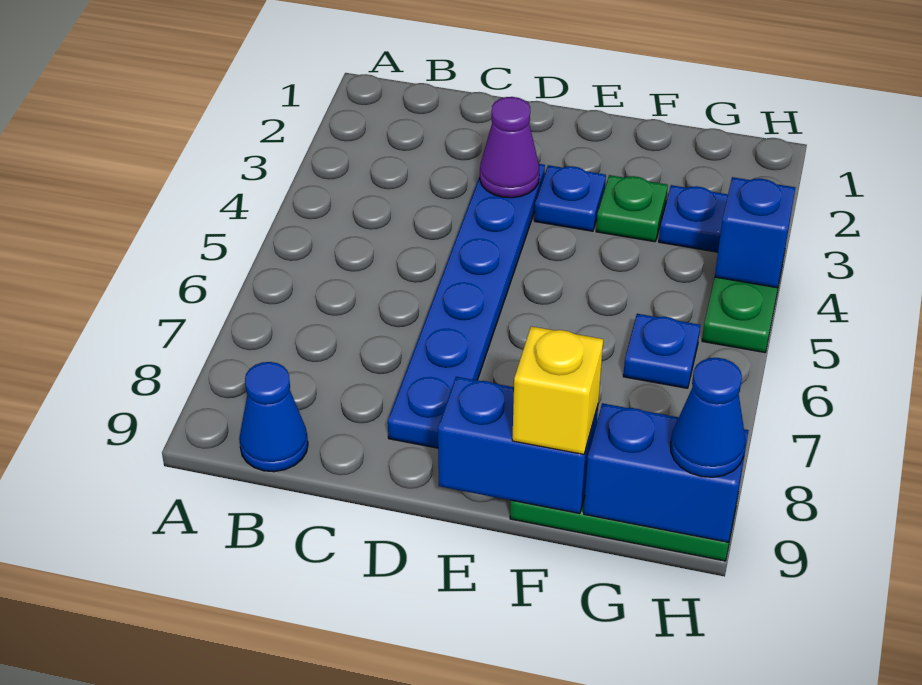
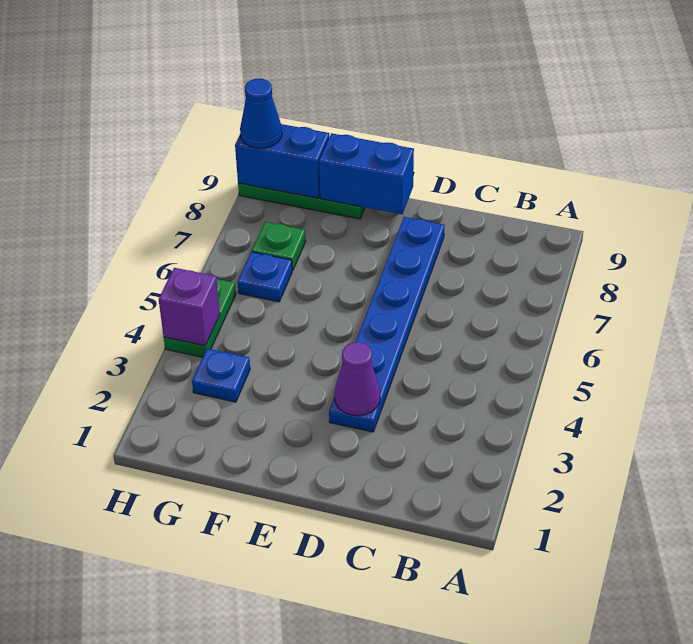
blue 1x1 cone [239,362,308,472] -> none
blue 1x1 plate [534,165,606,231] -> none
green 1x1 plate [596,175,668,242] -> green 1x1 plate moved to [252,222,306,271]
yellow 1x1 brick [512,326,603,454] -> none
blue 1x1 brick [715,177,795,288] -> purple 1x1 brick [159,268,220,346]

